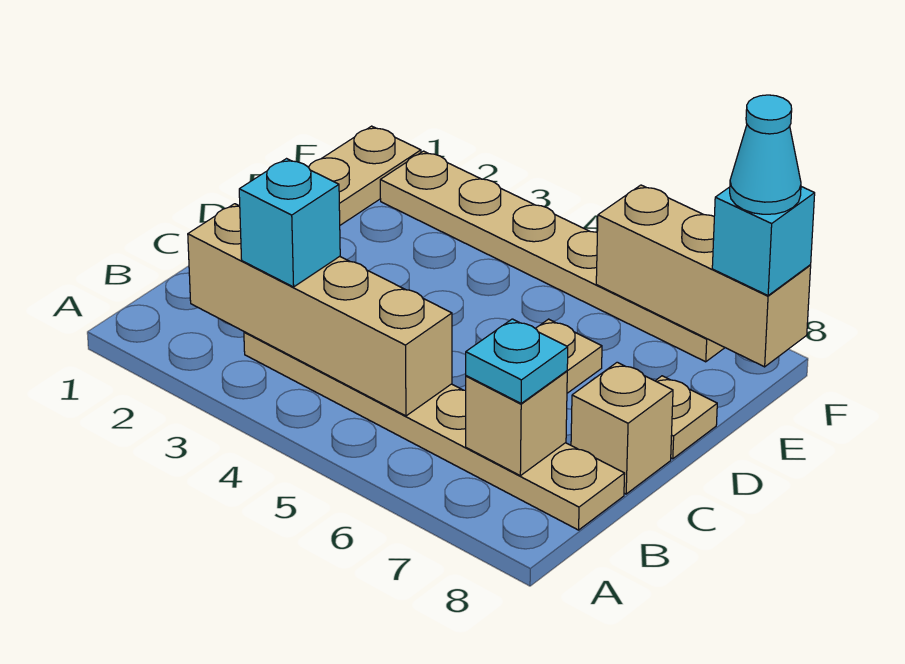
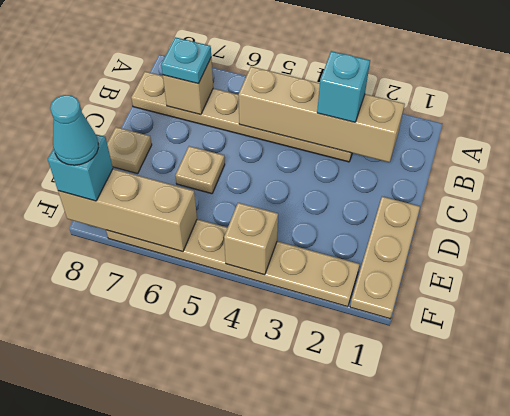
tan 1x1 brick [571,362,673,494] -> tan 1x1 brick moved to [224,203,278,275]

